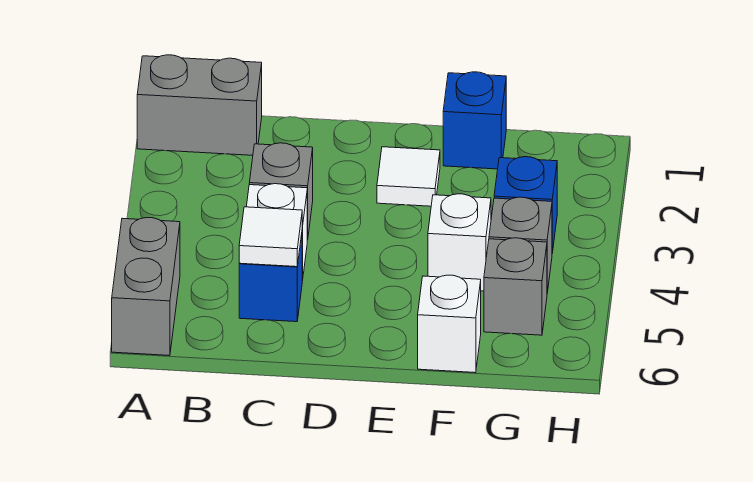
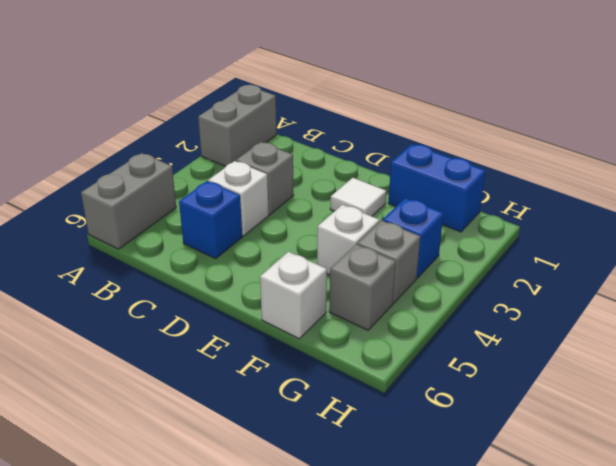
grey 1x2 brick [137,55,262,155] -> grey 1x2 brick turned to [198,85,277,166]
white 1x1 tile [239,207,302,267] -> none
blue 1x1 brick [443,72,506,169] -> blue 1x2 brick [388,144,485,232]

